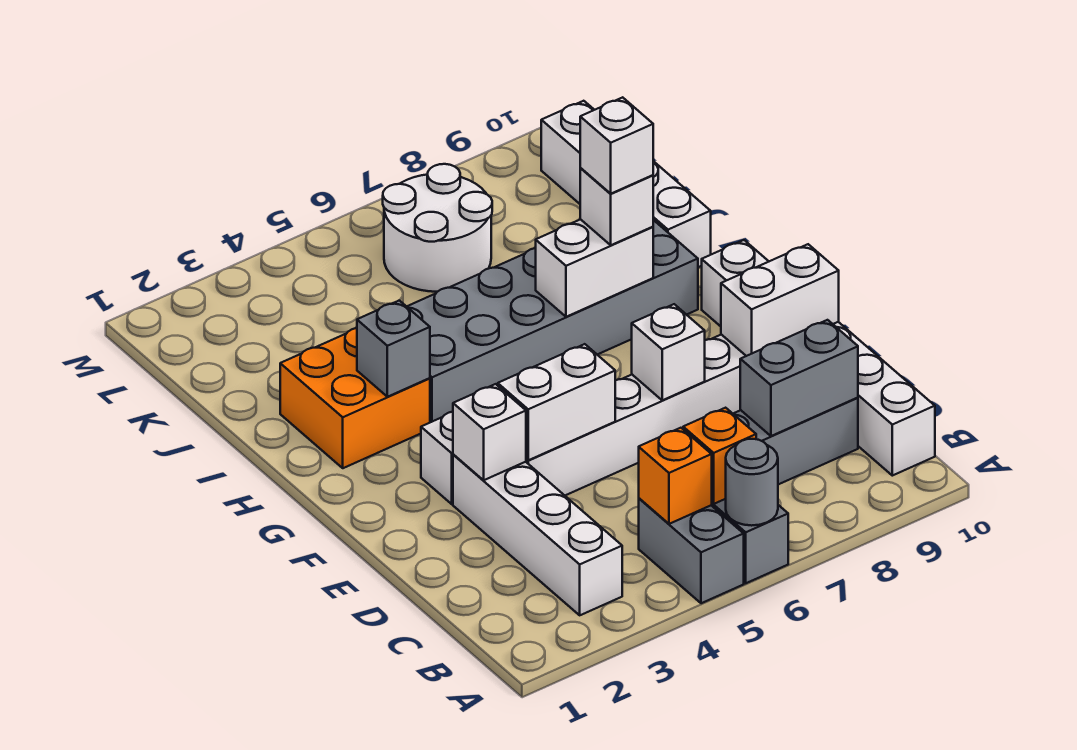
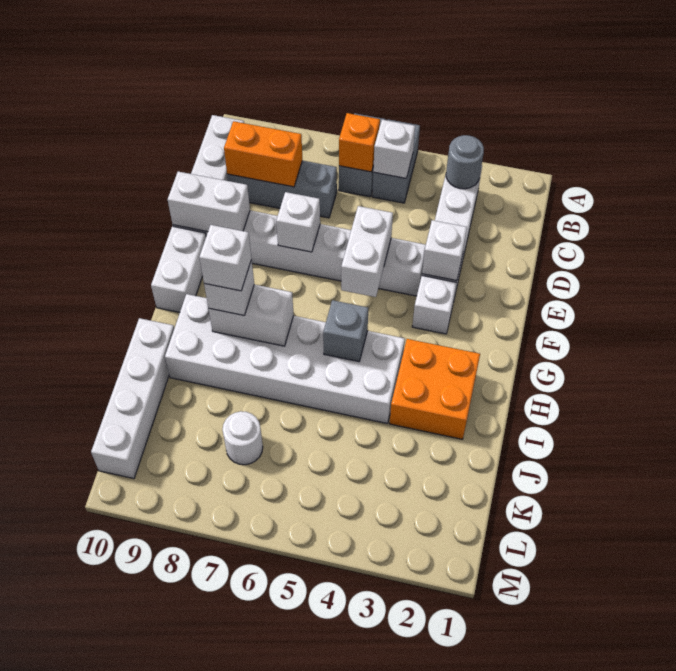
grey 1x1 round brick [726,439,778,526] -> grey 1x1 round brick moved to [446,135,484,189]
orange 1x1 brick [639,428,712,524] -> white 1x1 brick [373,120,415,178]
grey 1x2 brick [740,320,858,436] -> orange 1x2 brick [224,121,303,187]
white 1x2 brick [498,344,615,460] -> white 1x2 brick turned to [341,206,393,297]
grey 1x1 brick [357,301,430,397] -> grey 1x1 brick moved to [323,300,368,362]
grey 2x6 brick [407,220,698,422] -> white 2x6 brick [165,294,405,424]
white 2x2 round brick [383,164,492,292] -> white 1x1 round brick [223,411,263,465]

